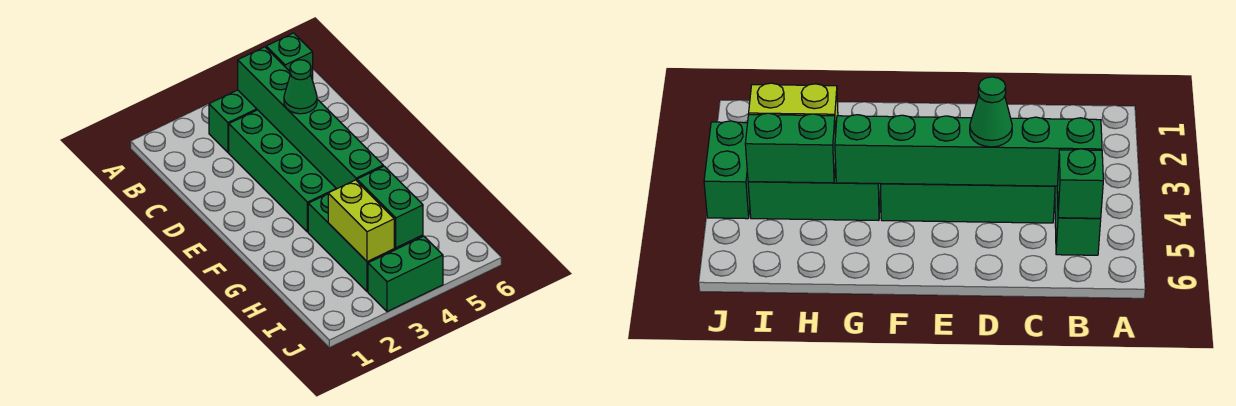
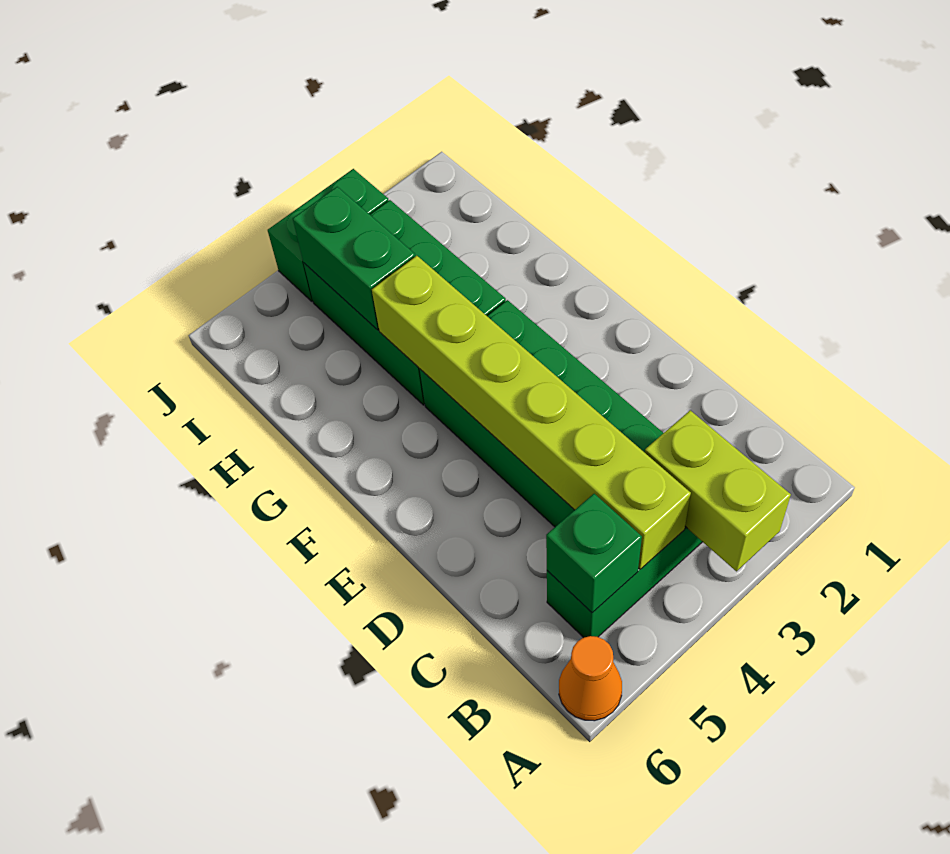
none -> orange 1x1 cone [559,636,622,721]
green 1x6 brick [238,47,383,189] -> lime 1x6 brick [372,256,691,569]
green 1x1 cone [284,60,317,114] -> none
lime 1x2 brick [328,180,394,262] -> lime 1x2 brick moved to [645,410,791,571]

